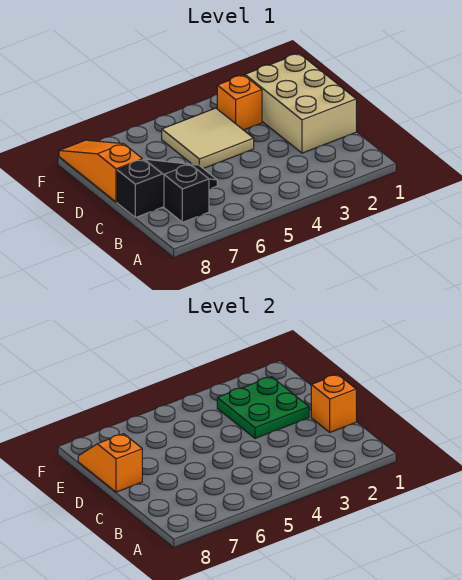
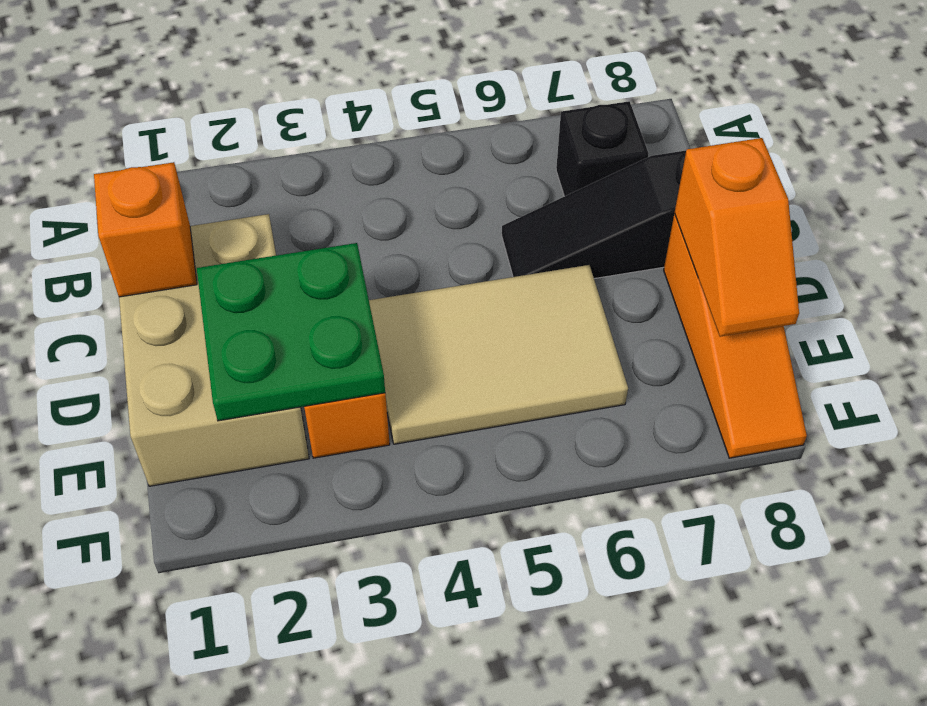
tan 2x2 tile [162,108,254,169] -> tan 2x3 tile [369,265,628,444]

